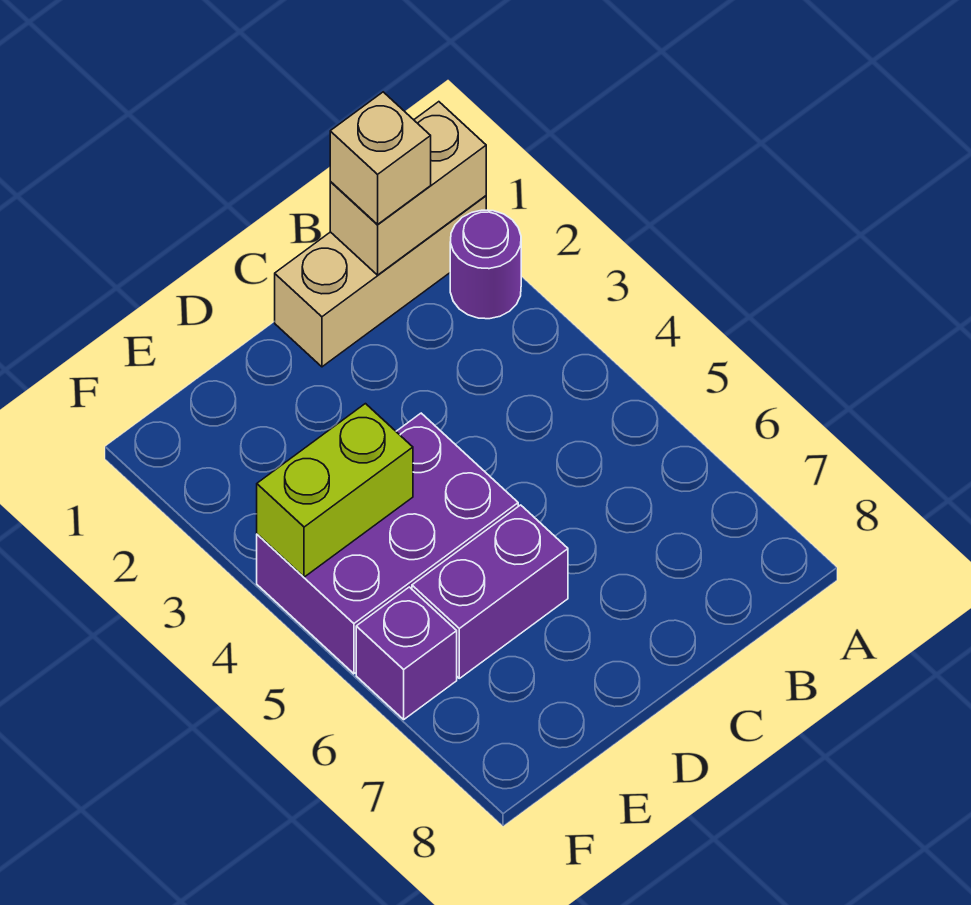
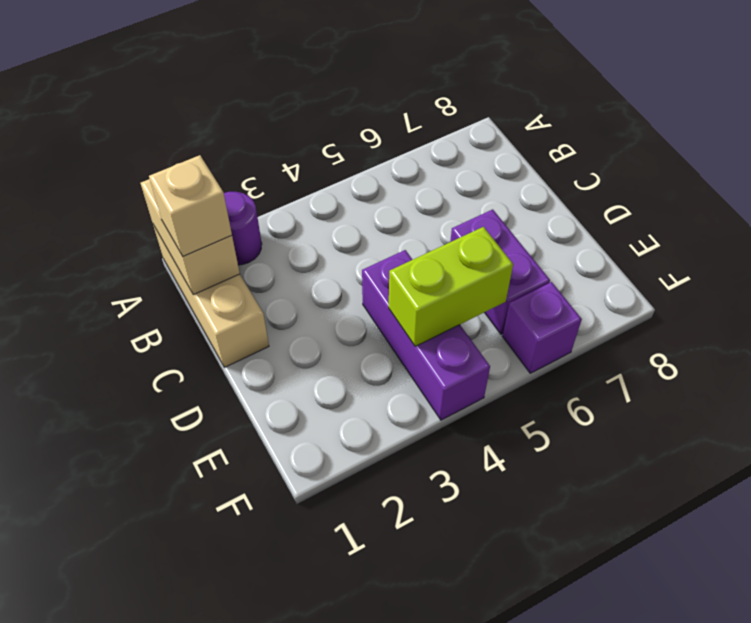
purple 2x3 brick [257,413,518,674] -> purple 1x3 brick [362,250,490,420]
lime 1x2 brick [257,404,413,577] -> lime 1x2 brick turned to [389,227,513,346]

